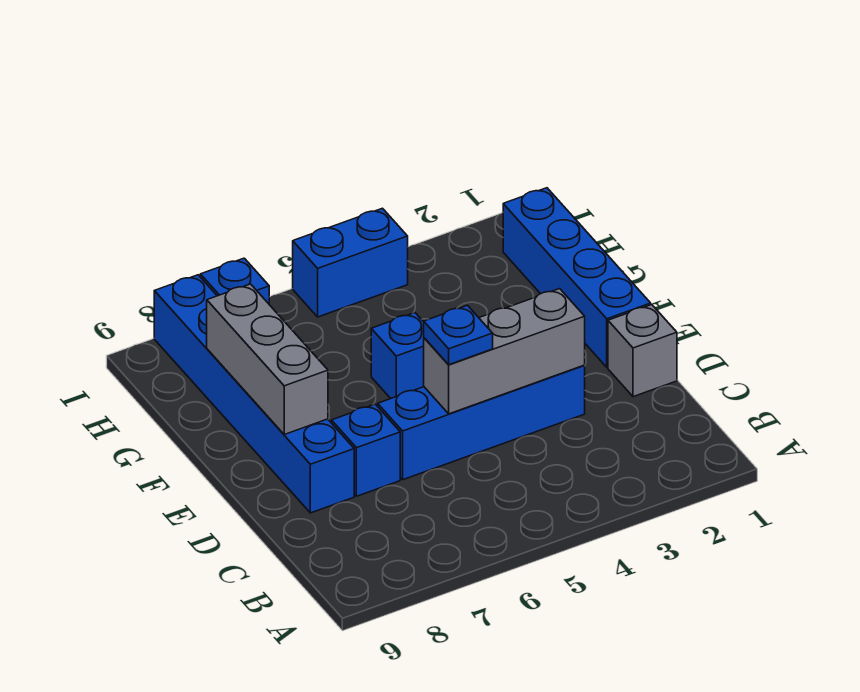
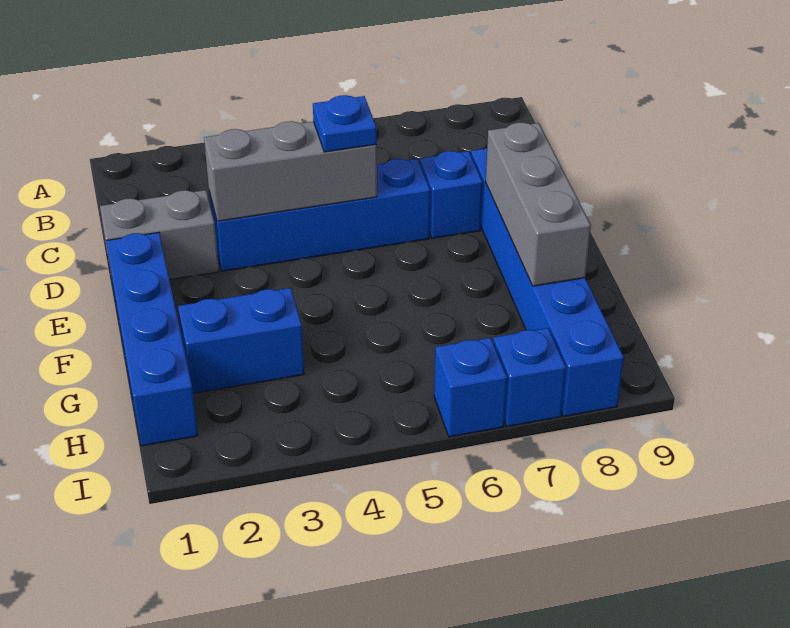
grey 1x1 brick [608,305,677,397] -> grey 1x2 brick [100,190,219,280]
blue 1x1 brick [371,313,424,398] -> blue 1x1 brick moved to [434,338,507,437]
blue 1x2 brick [293,208,408,317] -> blue 1x2 brick moved to [178,288,304,393]

